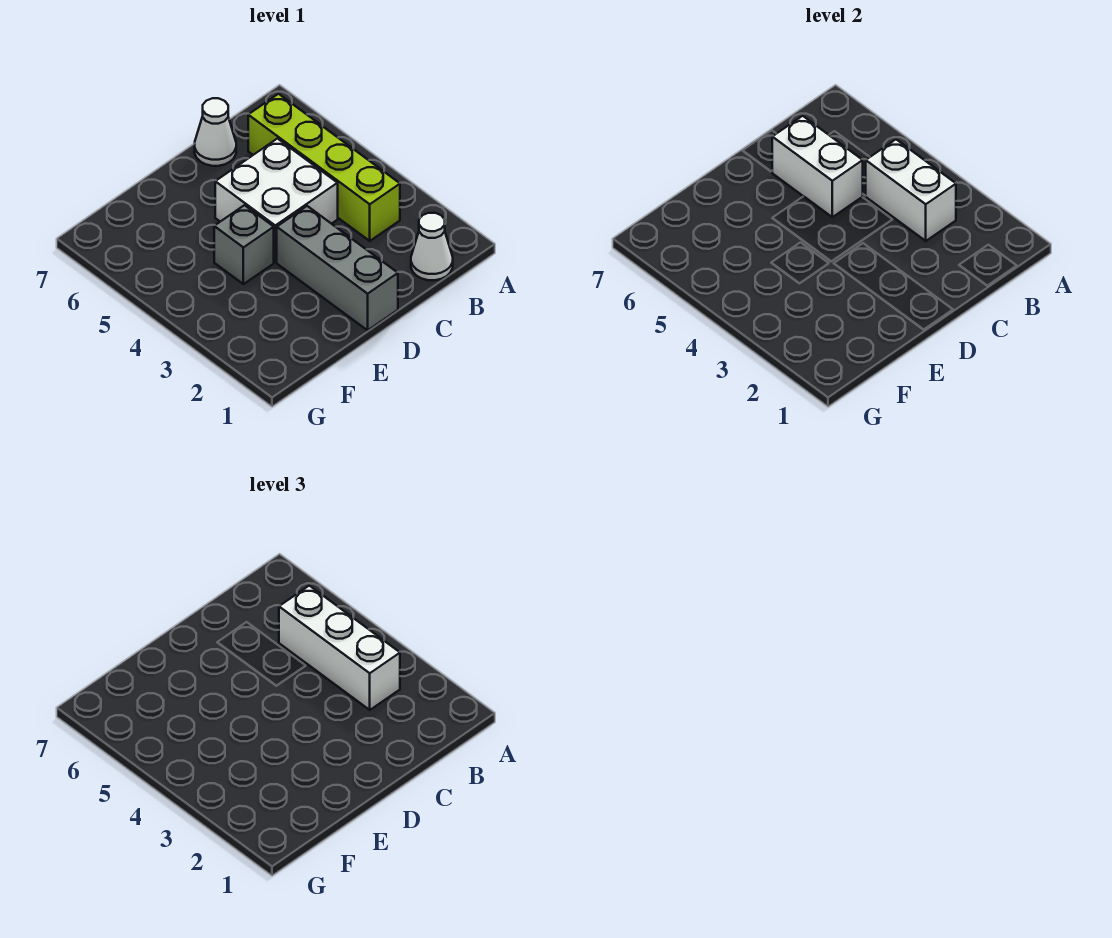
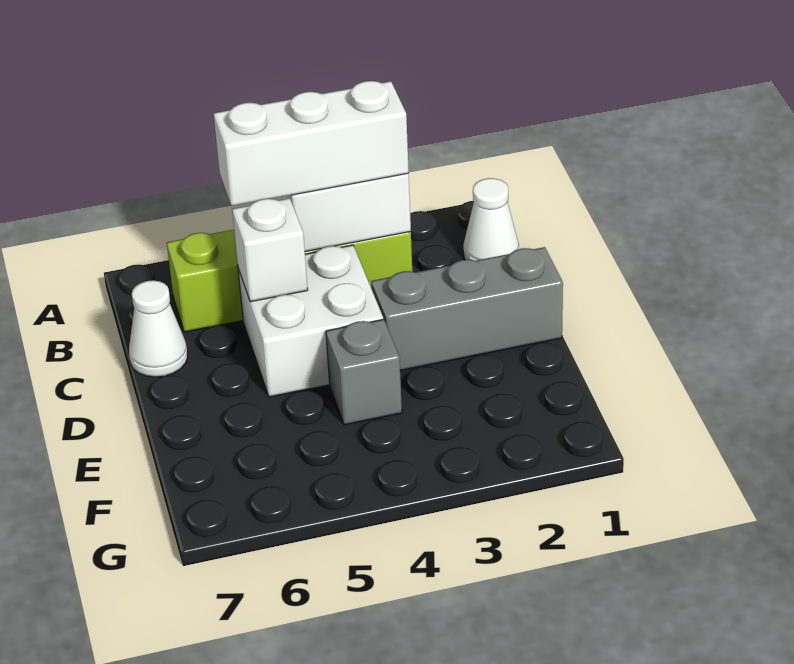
white 1x2 brick [772,116,863,217] -> white 1x1 brick [232,198,308,302]

